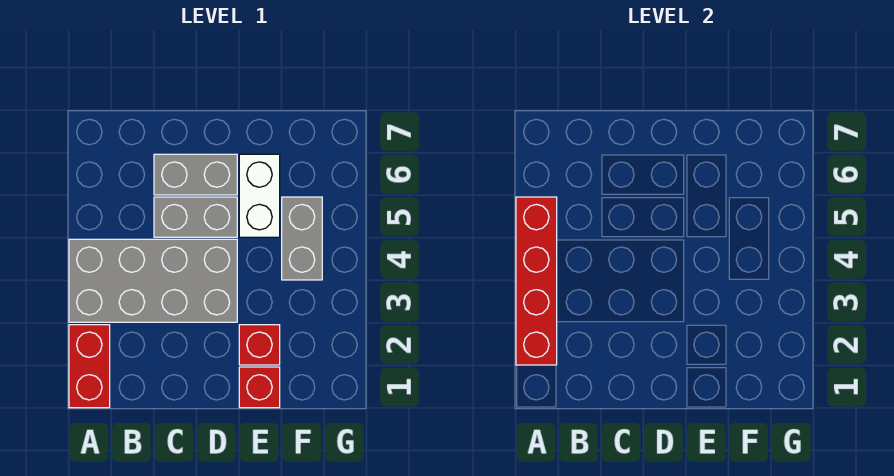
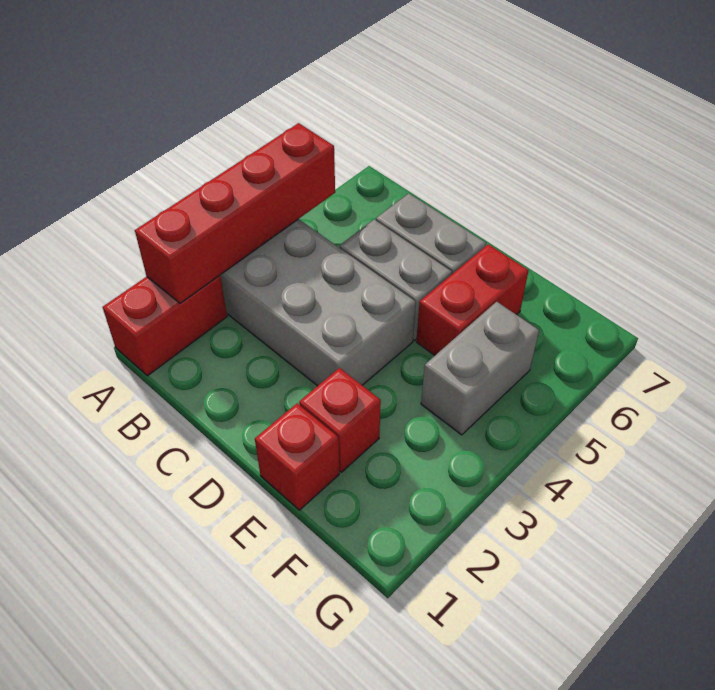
white 1x2 brick [239,154,280,237] -> red 1x2 brick [416,244,529,355]

